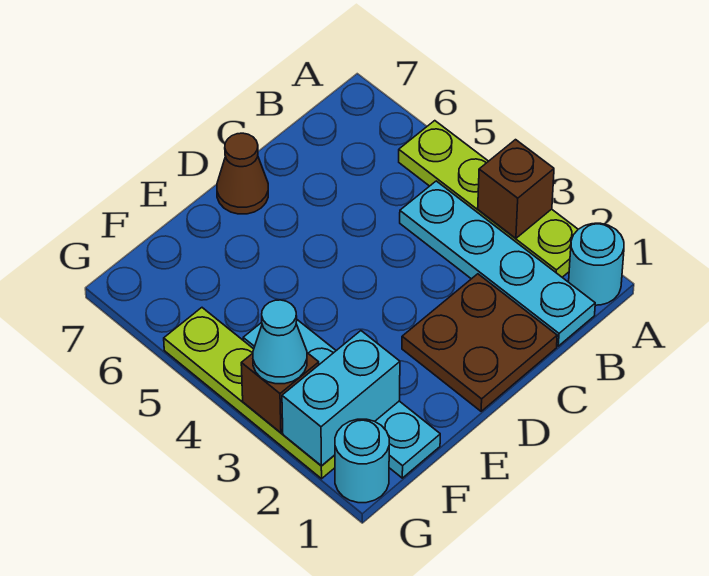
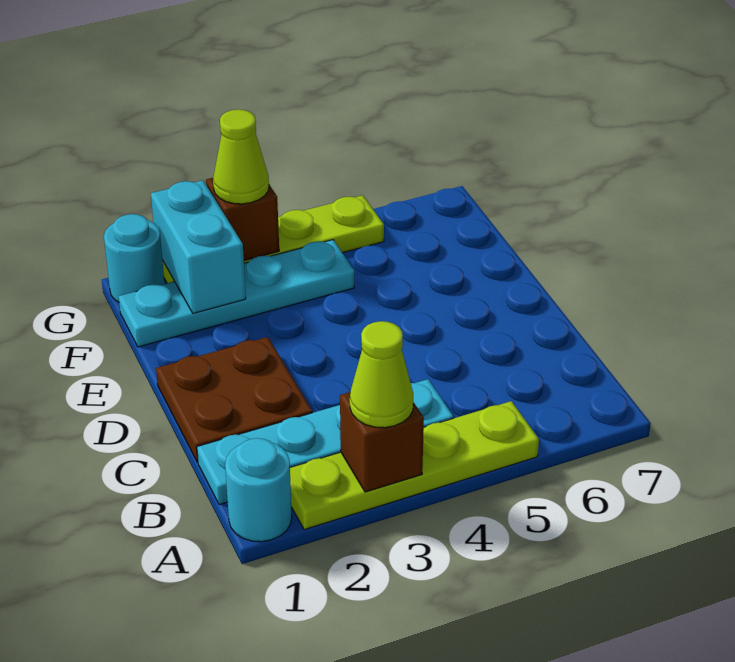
none -> lime 1x1 cone [350,321,413,428]
brown 1x1 cone [217,133,268,214] -> none
cyan 1x1 cone [253,300,307,384] -> lime 1x1 cone [213,109,269,204]

